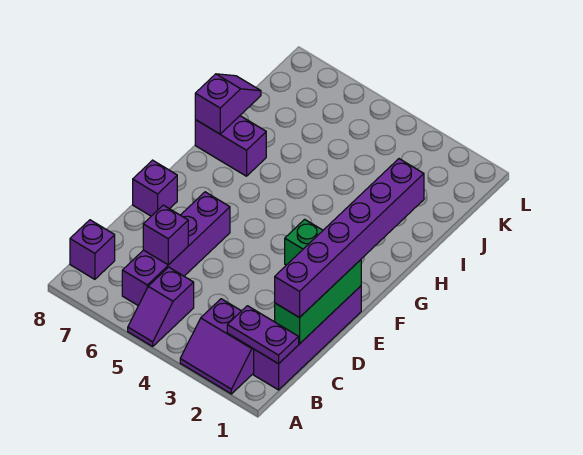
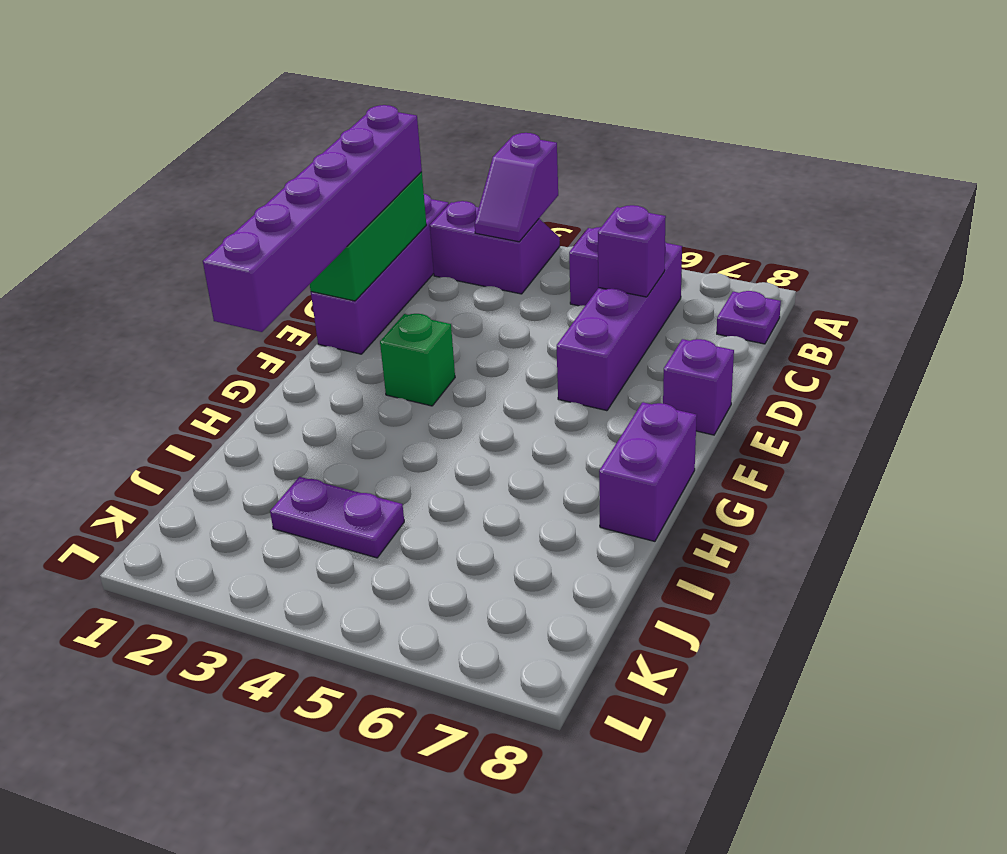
purple 1x2 plate [227,306,299,364] -> purple 1x2 plate moved to [270,477,404,558]
purple 1x1 brick [70,220,115,279] -> purple 1x1 plate [717,291,781,344]
purple 1x2 brick [195,116,266,176] -> purple 1x2 brick turned to [599,402,697,541]
purple 1x2 slope [195,74,261,134] -> purple 1x2 slope moved to [475,133,558,242]

